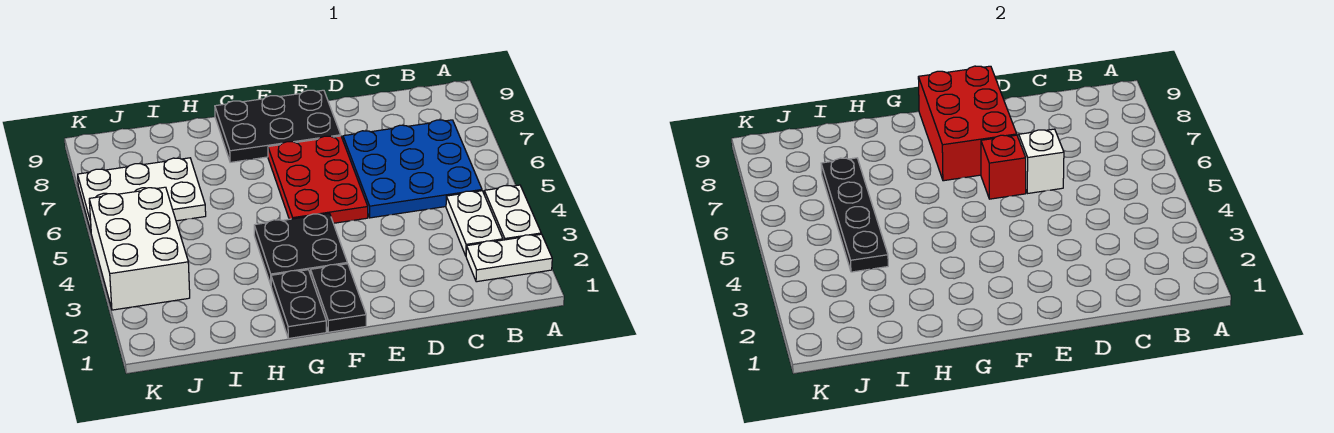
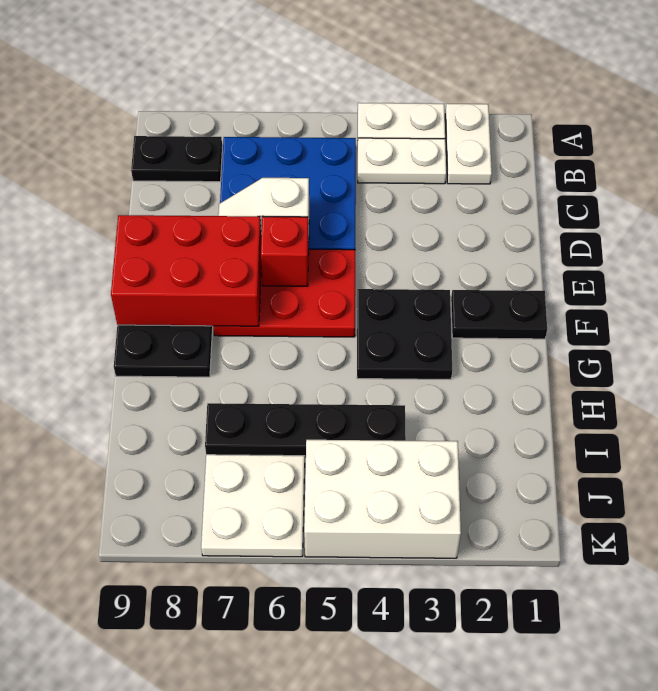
black 1x2 plate [271,270,326,339] -> black 1x2 plate moved to [131,136,222,182]

